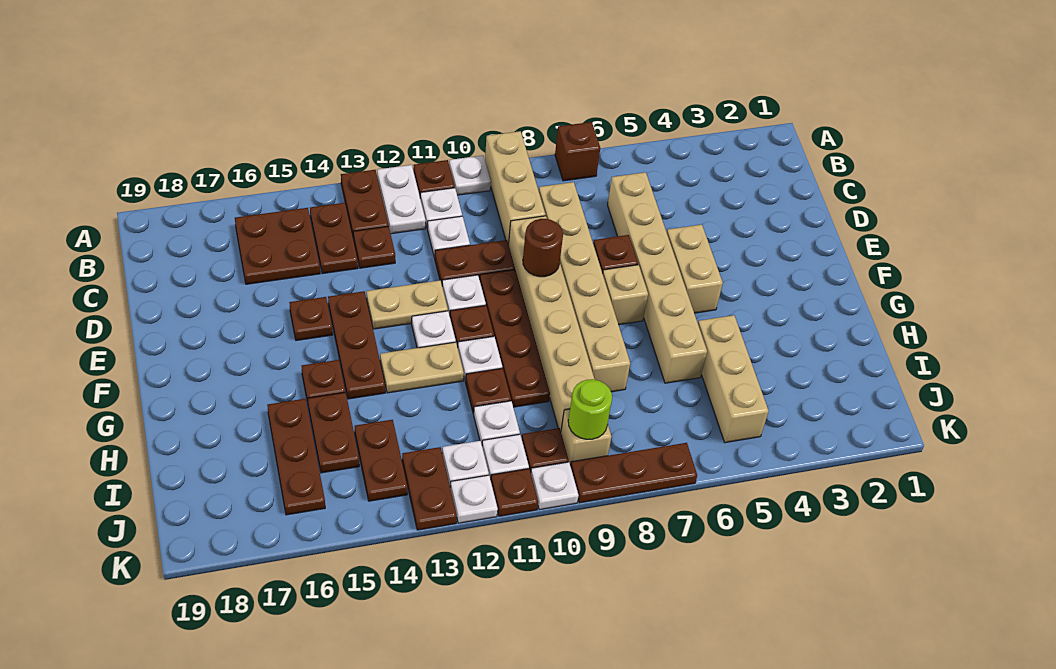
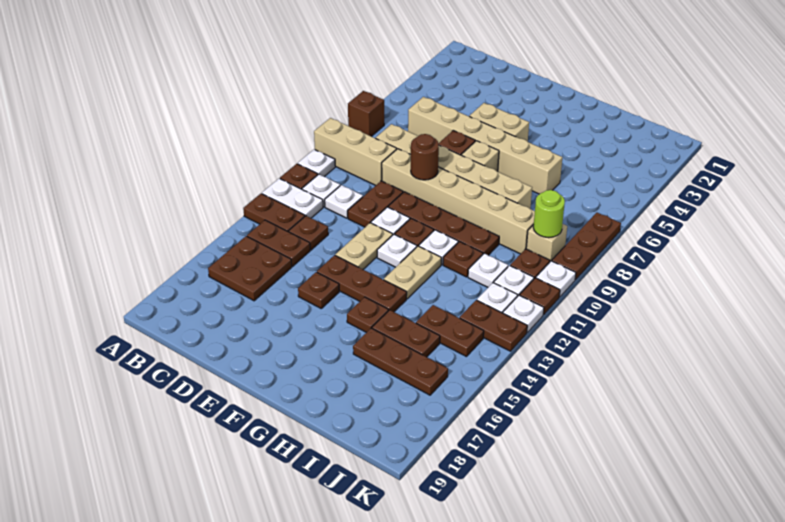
tan 1x3 brick [698,315,769,443] -> none

